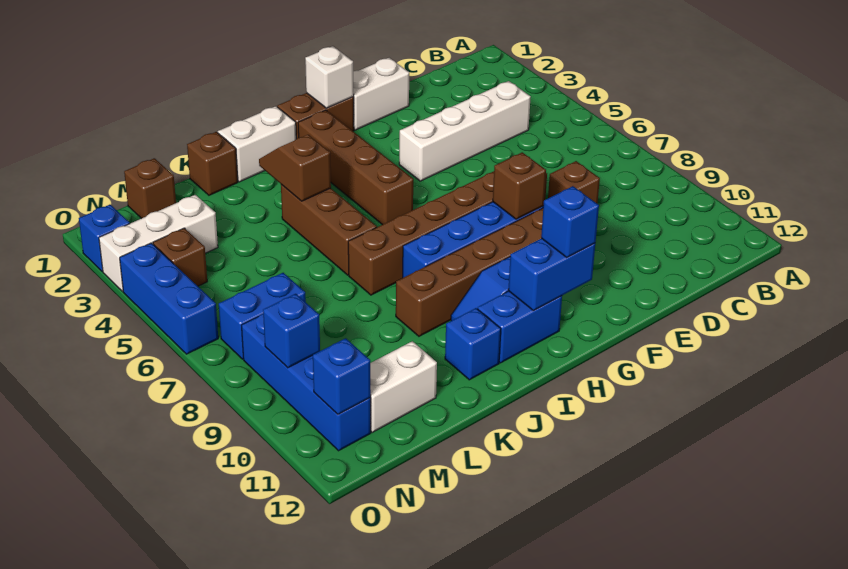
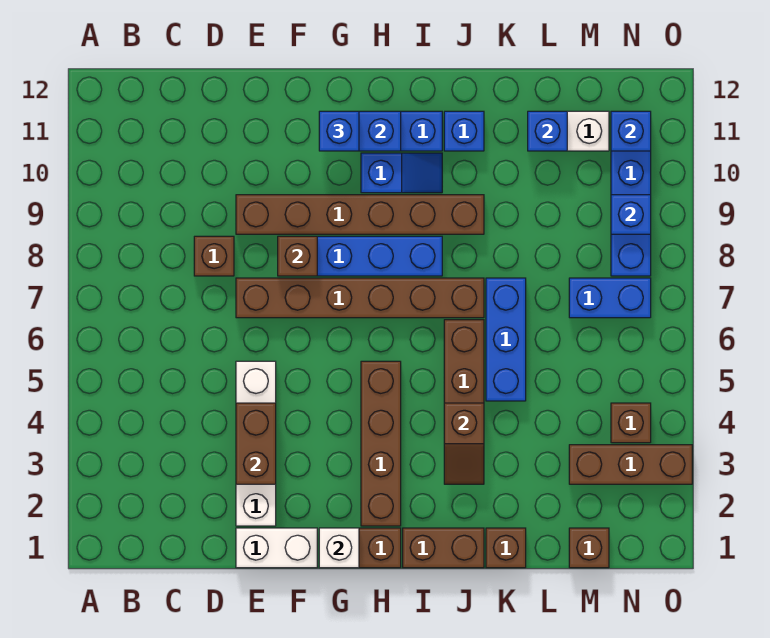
white 1x4 brick [399,81,531,181] -> white 1x4 brick turned to [236,361,276,526]
none -> brown 1x2 brick [236,403,276,484]
white 1x2 brick [218,106,296,182] -> brown 1x2 brick [403,528,484,568]
white 1x3 brick [99,195,218,292] -> brown 1x3 brick [569,445,692,484]
blue 1x1 brick [79,205,130,272] -> blue 1x1 brick moved to [528,111,567,151]
blue 1x3 brick [120,243,218,354] -> blue 1x3 brick moved to [486,278,526,401]

